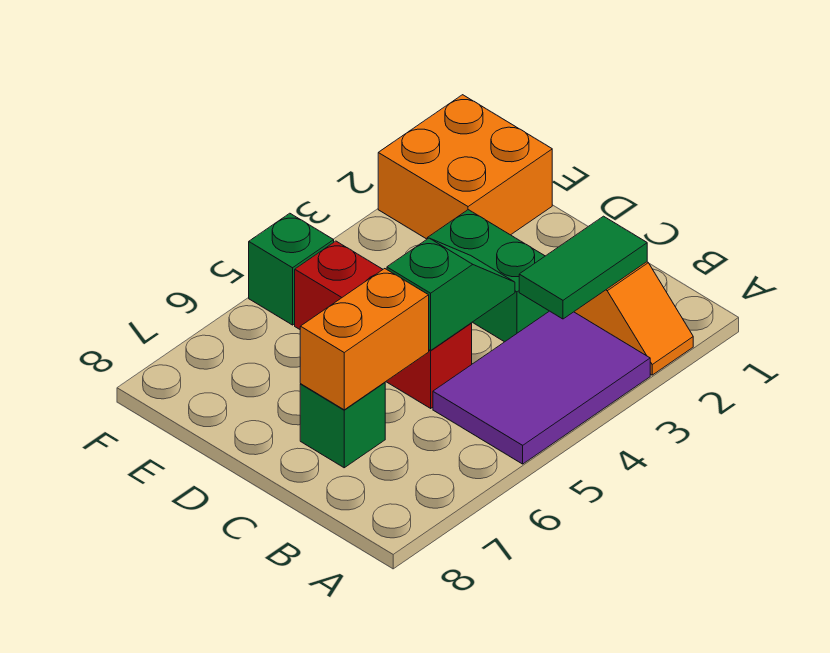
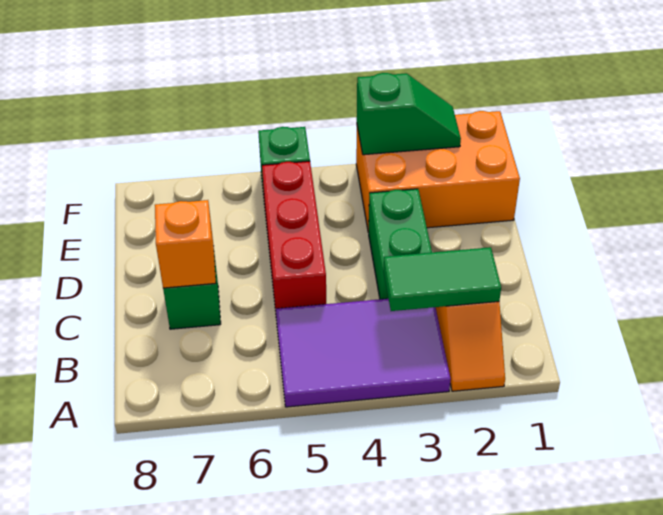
green 1x2 slope [387,238,515,350] -> green 1x2 slope moved to [357,73,461,155]
orange 1x2 brick [300,269,429,410] -> orange 1x1 brick [155,200,216,288]
orange 2x2 brick [378,95,552,239] -> orange 2x3 brick [356,111,520,232]

